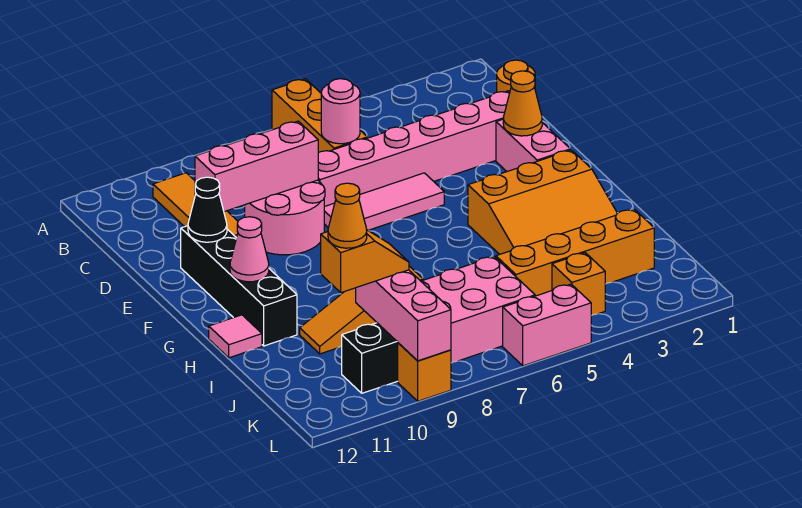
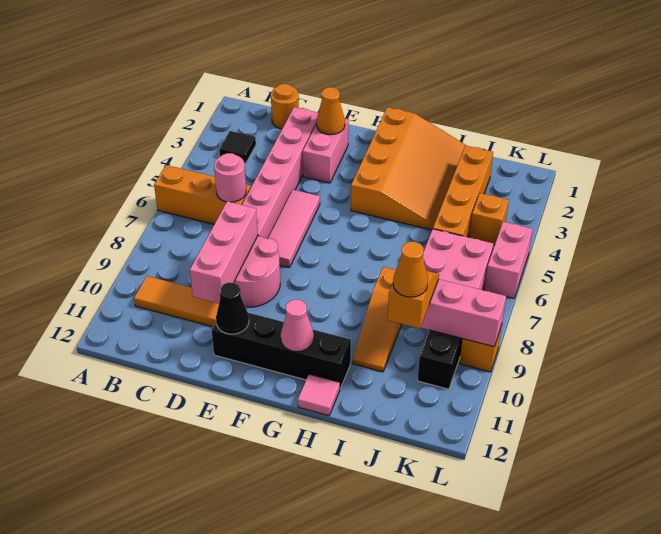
none -> black 1x1 tile [219,131,256,163]
pink 1x2 brick [496,119,570,171] -> pink 1x2 brick turned to [303,119,349,183]
orange 3x3 slope [468,150,617,254] -> orange 3x4 slope [351,107,467,230]

